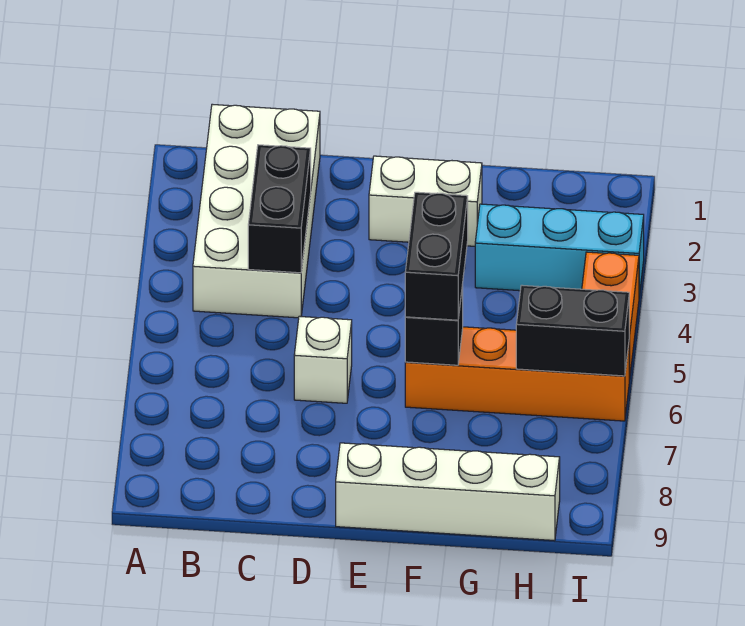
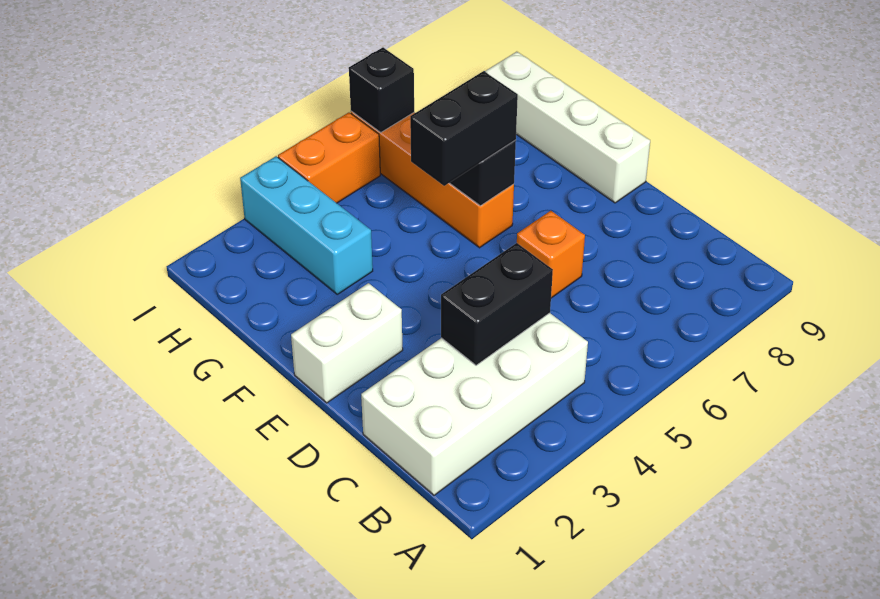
white 1x1 brick [294,316,352,403] -> orange 1x1 brick [517,211,585,298]
white 1x2 brick [369,156,482,246] -> white 1x2 brick turned to [291,283,403,403]
black 1x2 brick [516,285,629,376] -> black 1x1 brick [349,48,414,133]

